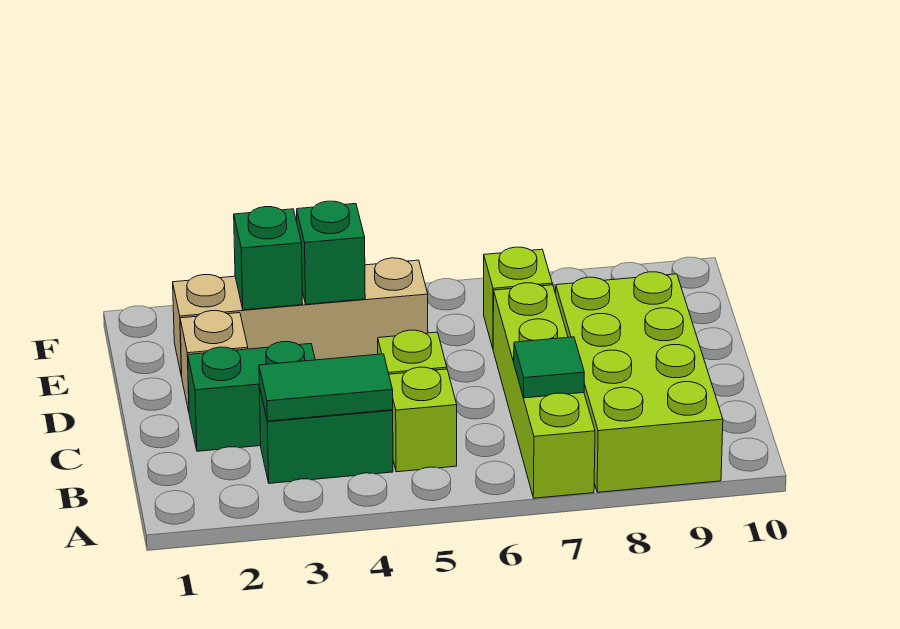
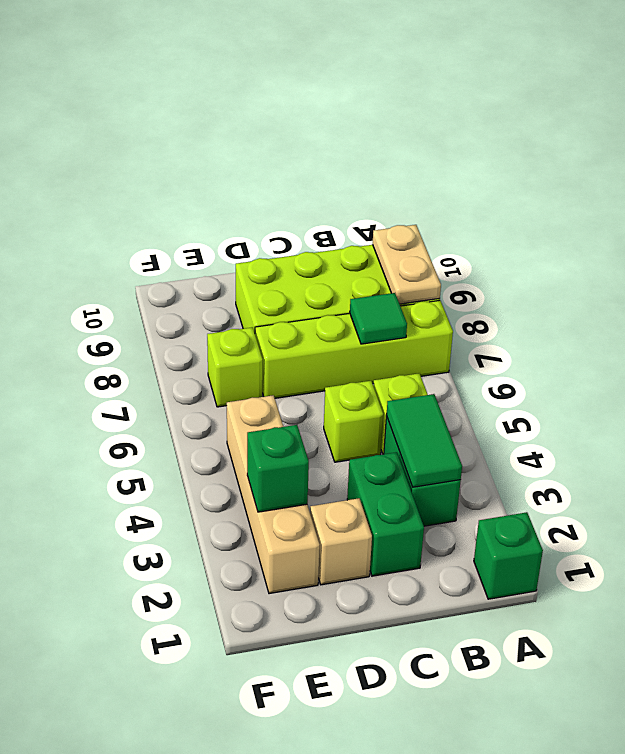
none -> tan 1x2 plate [373,225,441,304]
green 1x1 brick [297,201,365,304] -> green 1x1 brick moved to [474,512,543,599]

